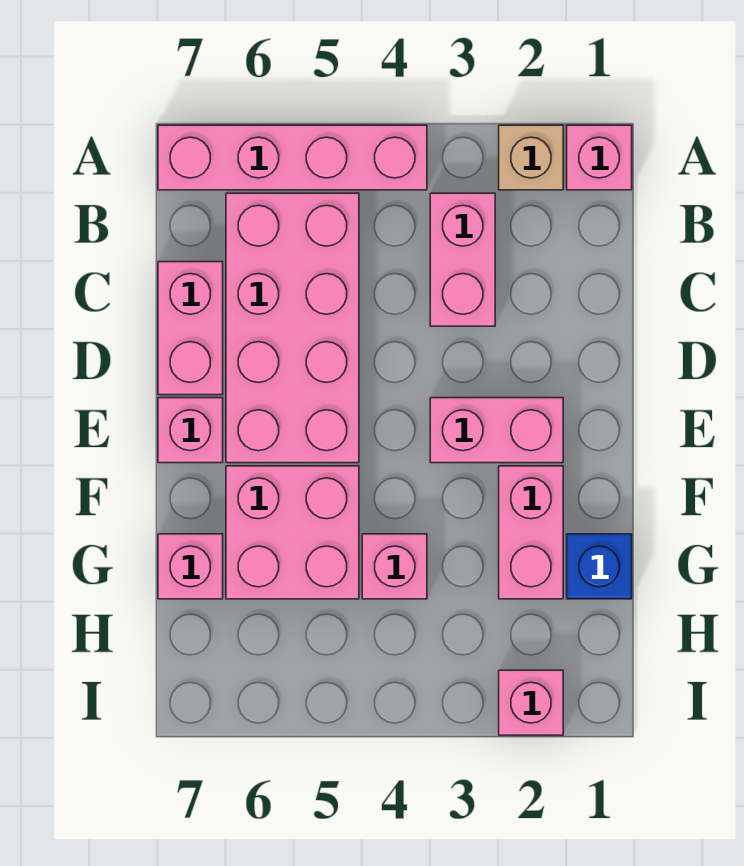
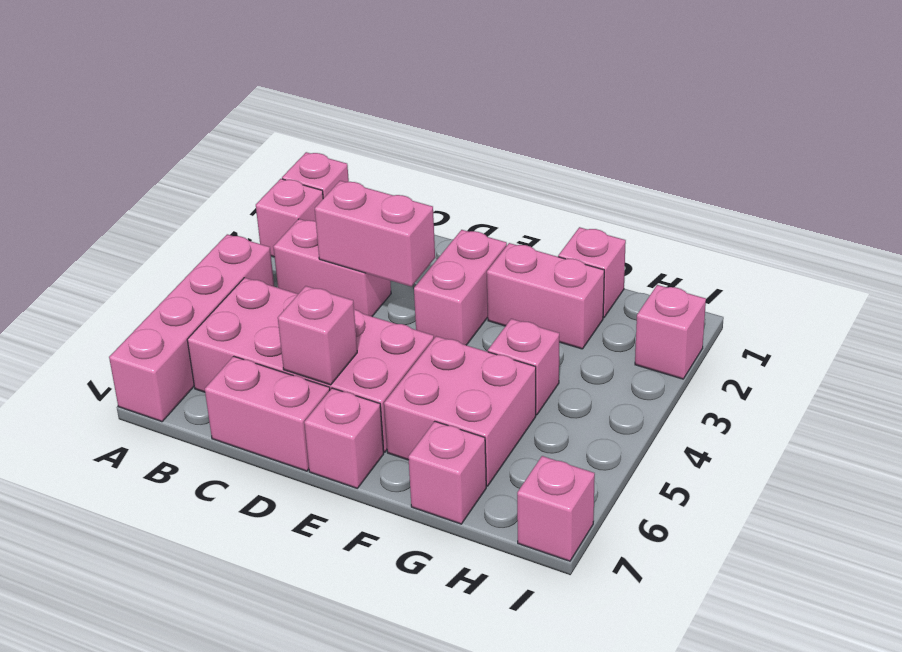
tan 1x1 brick [499,125,563,190] -> pink 1x1 brick [256,179,323,257]
none -> pink 1x2 brick [315,181,435,286]
none -> pink 1x1 brick [278,286,357,385]
blue 1x1 brick [567,534,632,599] -> pink 1x1 brick [558,227,626,318]
none -> pink 1x1 brick [517,456,595,561]

